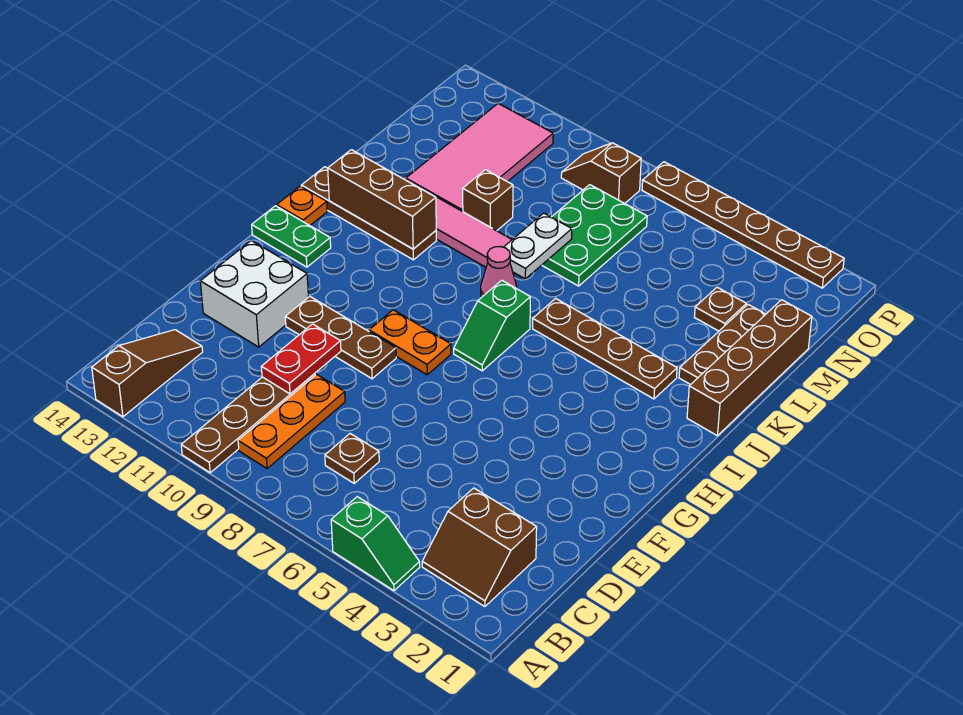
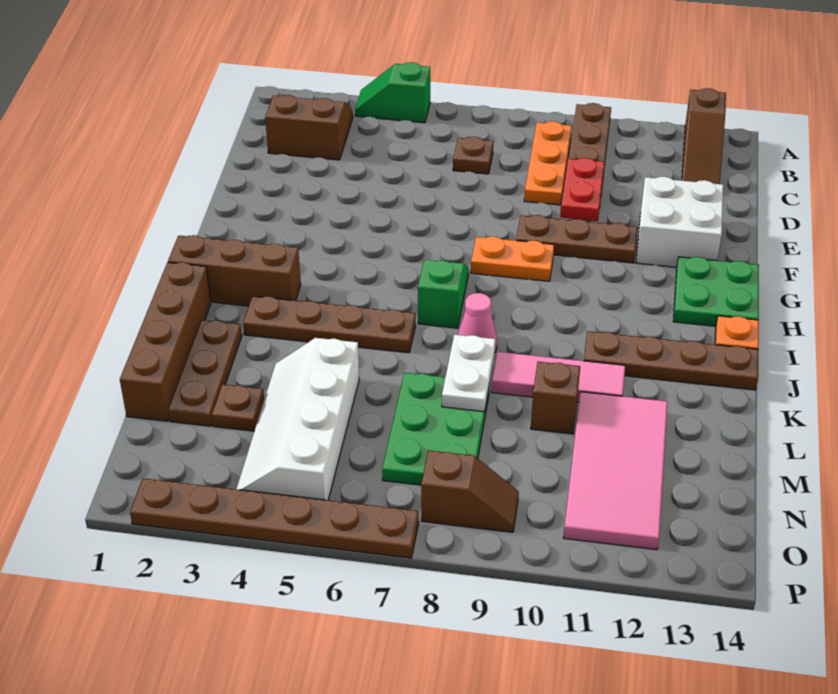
green 1x2 plate [252,206,331,267] -> green 2x2 plate [673,257,759,326]
brown 1x3 brick [328,150,436,249] -> brown 1x3 brick moved to [168,235,301,306]
none -> white 2x4 slope [237,338,359,500]

